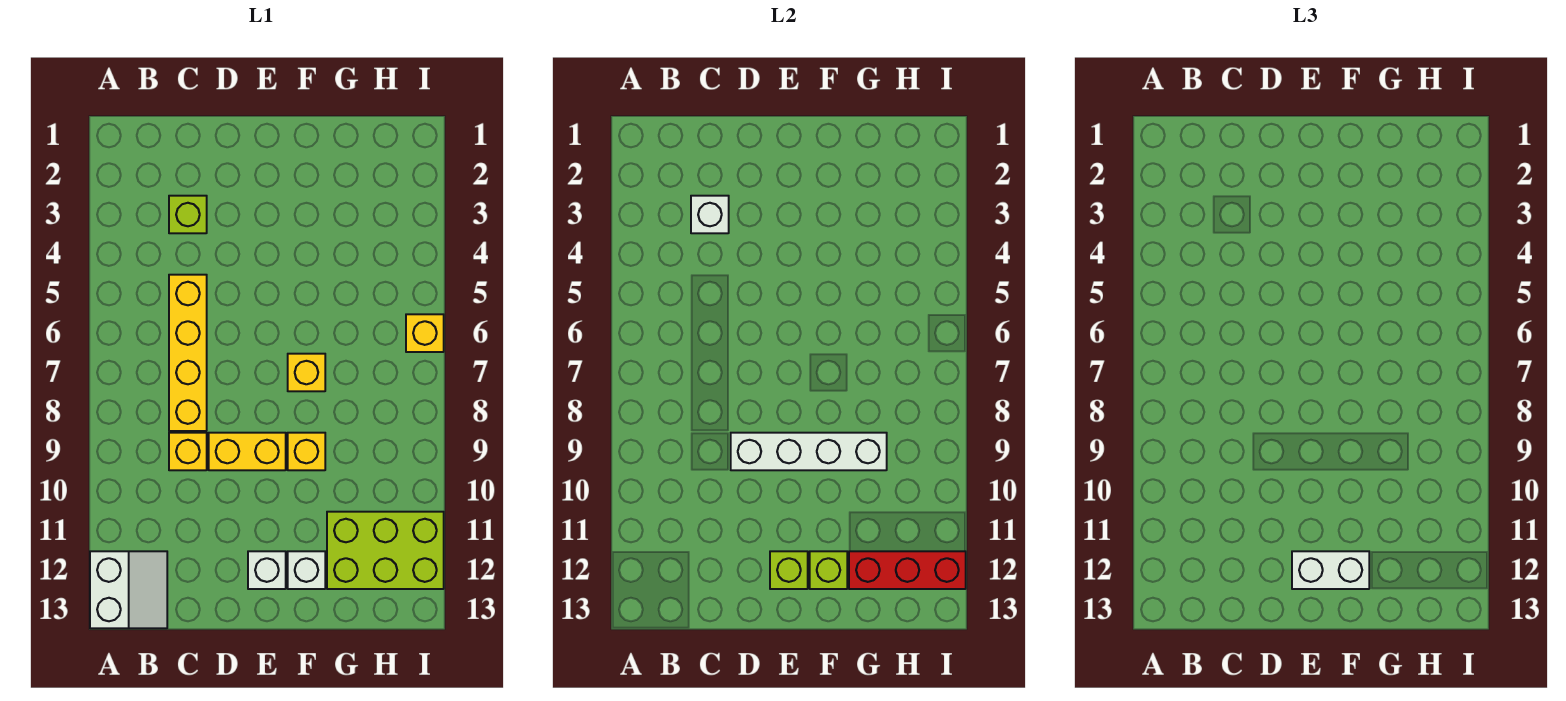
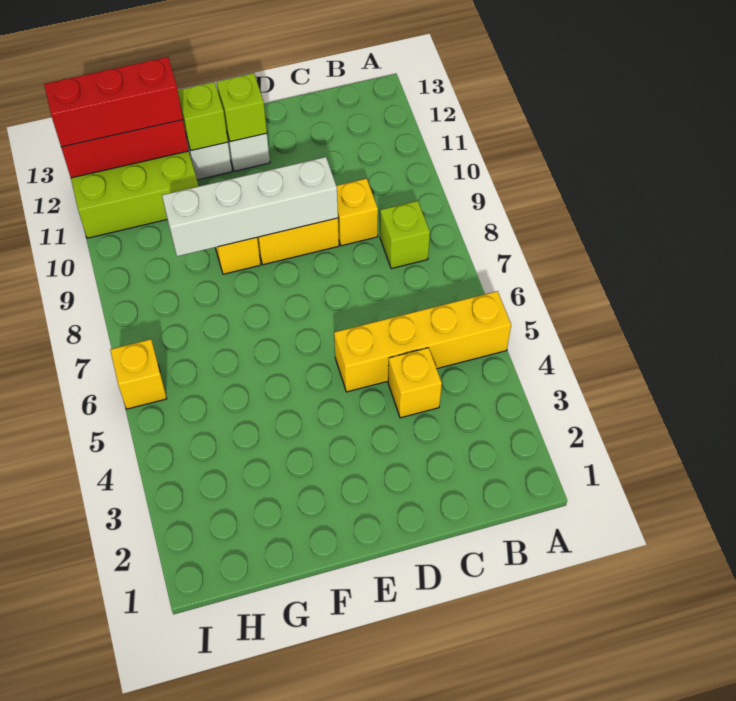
white 2x2 slope [90,551,167,628] -> none
lime 1x1 brick [169,196,207,233] -> lime 1x1 brick moved to [380,201,430,269]
white 1x1 brick [691,196,729,233] -> none
yellow 1x4 brick [169,275,207,431] -> yellow 1x4 brick turned to [334,291,511,392]
white 1x2 brick [1292,551,1369,589] -> none
yellow 1x1 brick [288,354,325,391] -> yellow 1x1 brick moved to [388,348,442,418]
none -> red 1x3 brick [44,57,183,147]

